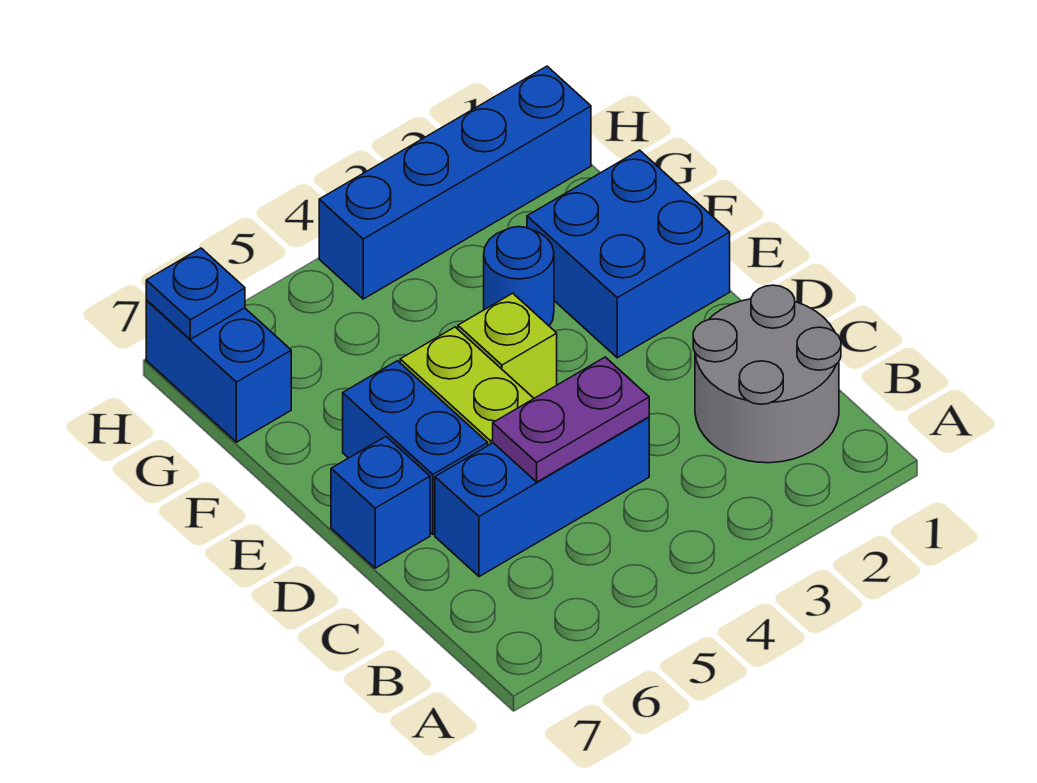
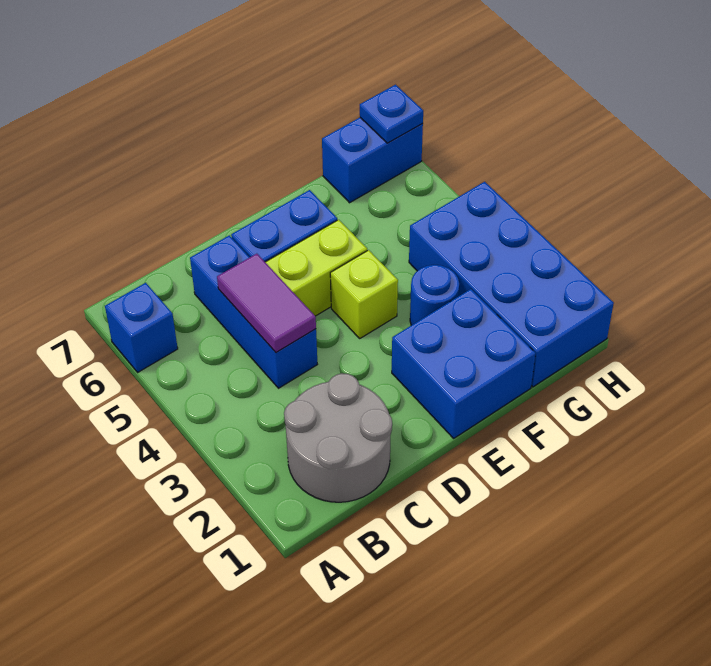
purple 1x2 plate [493,357,649,482] -> purple 1x2 tile [217,254,316,352]
blue 1x1 brick [331,437,430,568] -> blue 1x1 brick moved to [105,283,178,372]
blue 1x4 brick [319,66,591,299] -> blue 2x4 brick [409,182,614,387]

